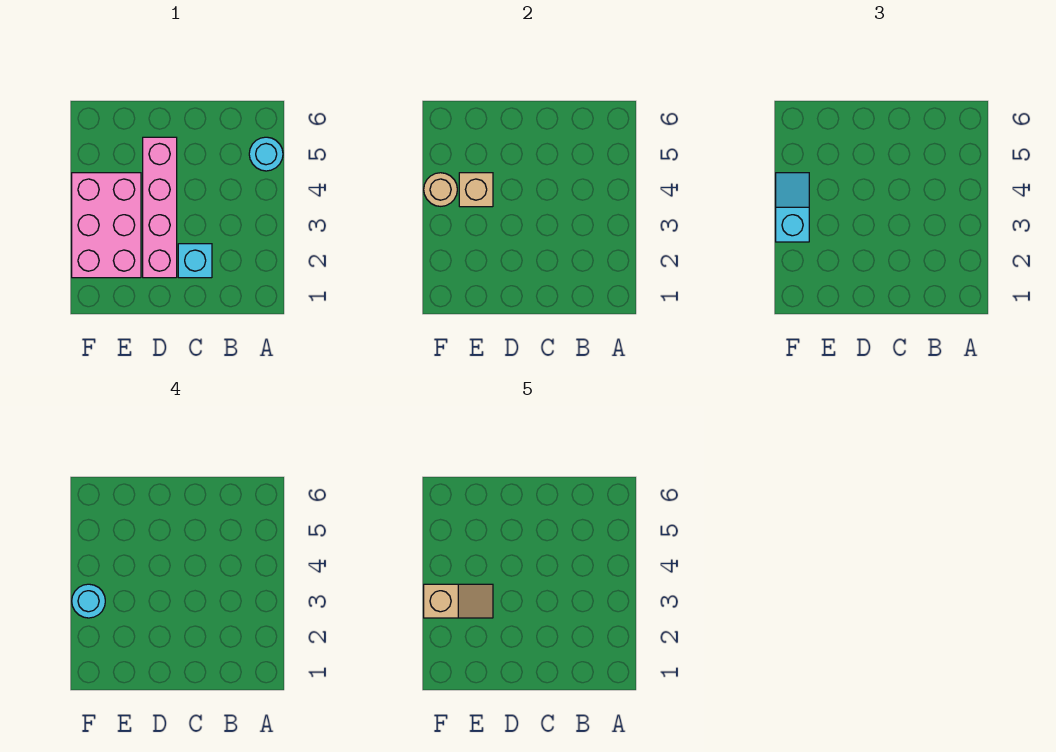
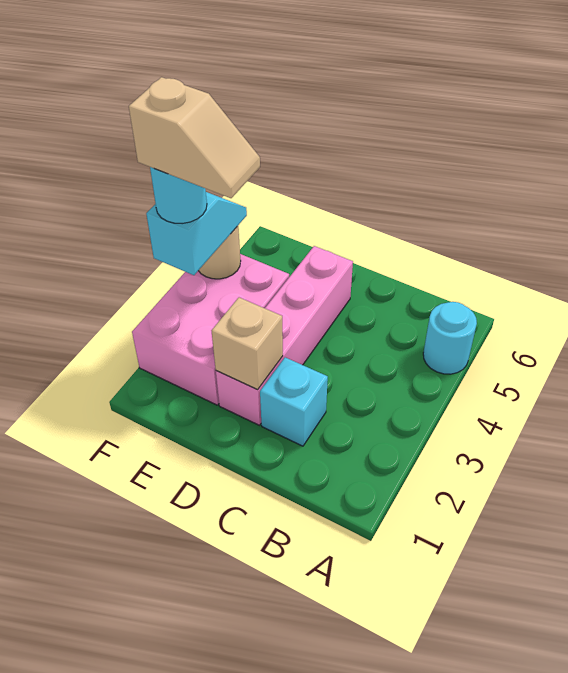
tan 1x1 brick [459,173,493,207] -> tan 1x1 brick moved to [212,298,283,389]

